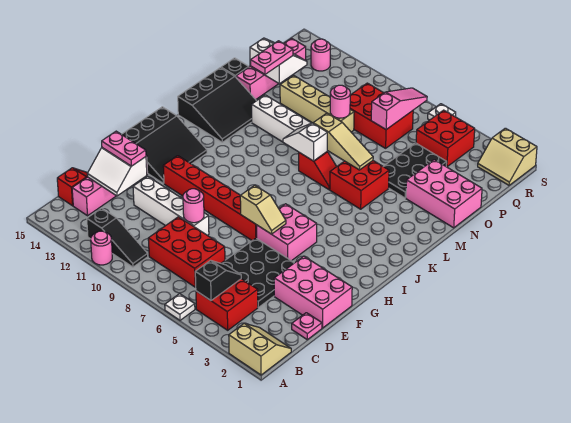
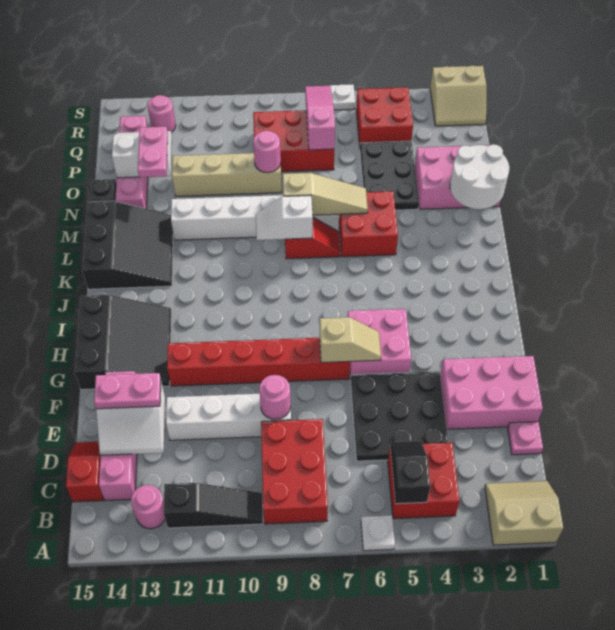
pink 1x1 round brick [91,231,112,265] -> pink 1x1 round brick moved to [131,485,165,529]
red 2x3 brick [148,217,225,287] -> red 2x3 brick turned to [261,419,328,524]
none -> white 2x2 round brick [450,144,509,209]

